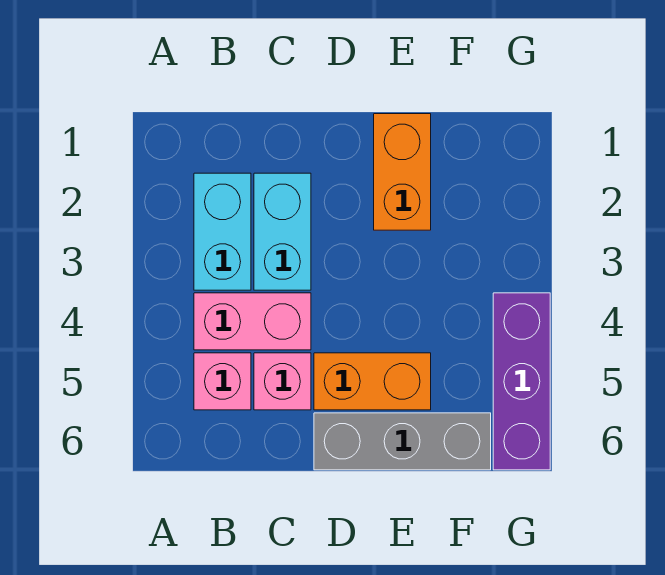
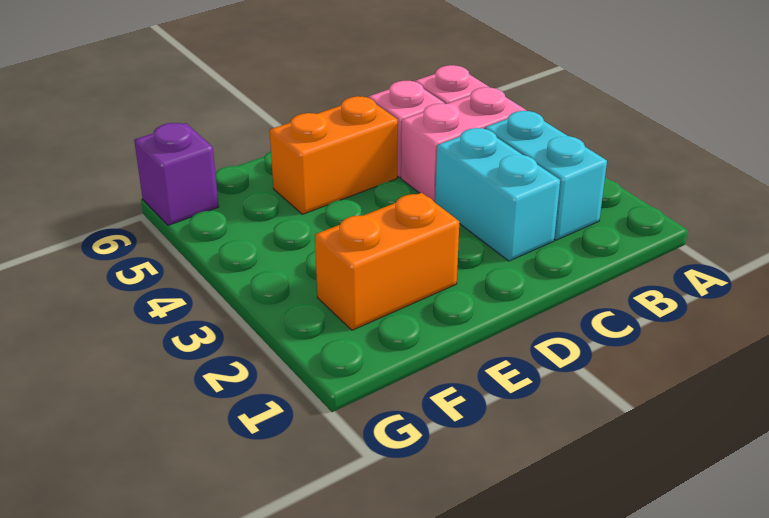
grey 1x3 brick [314,413,491,470] -> none
orange 1x2 brick [374,114,431,230] -> orange 1x2 brick turned to [315,193,459,330]
purple 1x3 brick [493,293,550,470] -> purple 1x1 brick [134,123,219,225]

